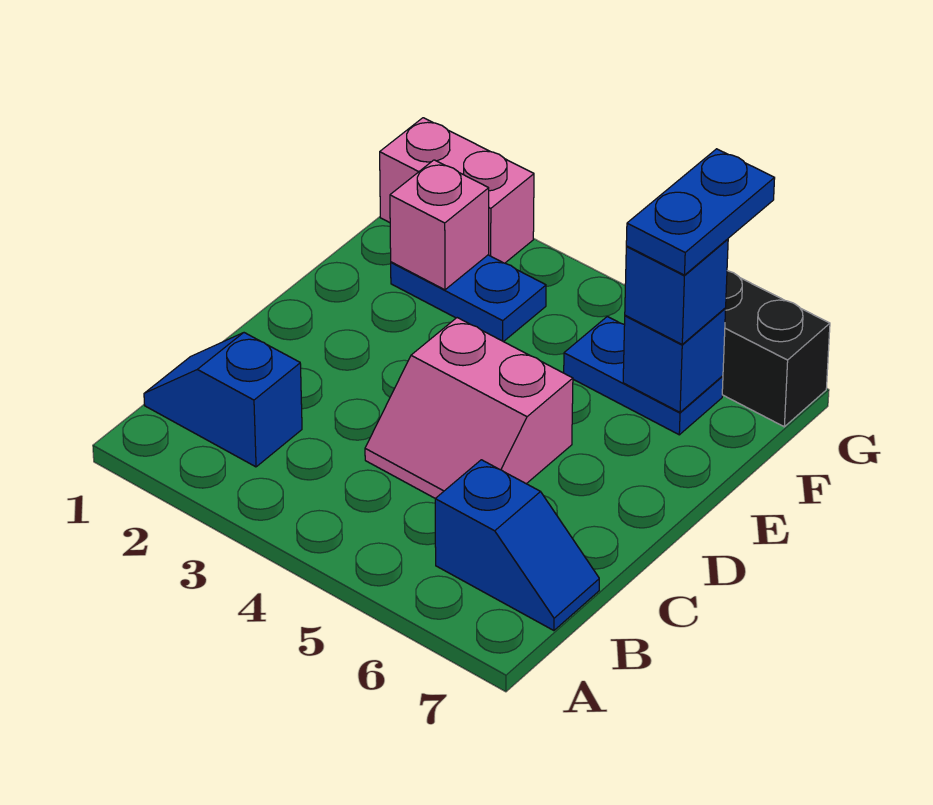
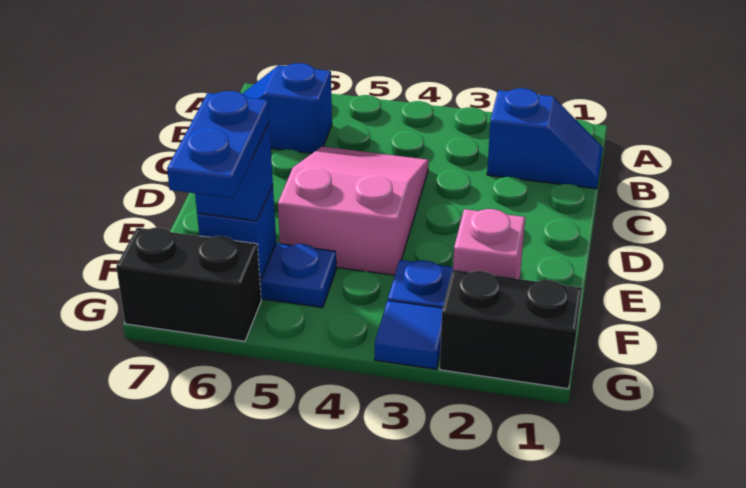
pink 2x2 slope [365,318,573,498] -> pink 2x3 slope [278,147,429,275]
pink 1x2 brick [380,118,534,263] -> black 1x2 brick [440,270,582,389]
none -> blue 1x1 tile [375,301,443,369]

